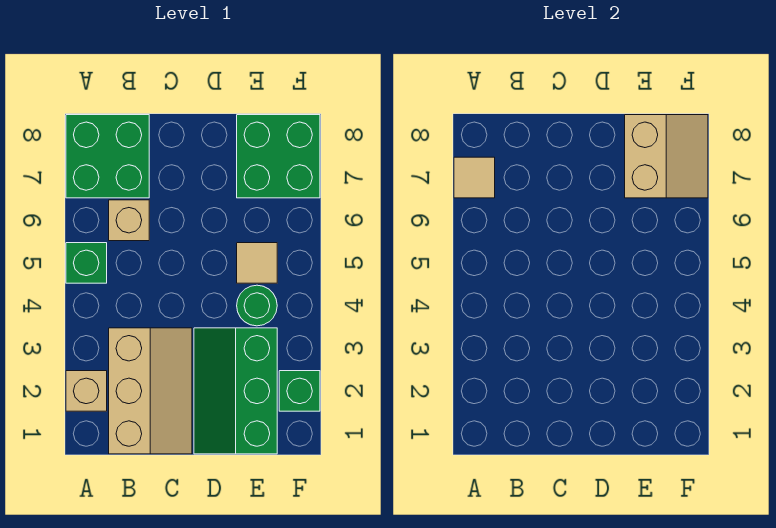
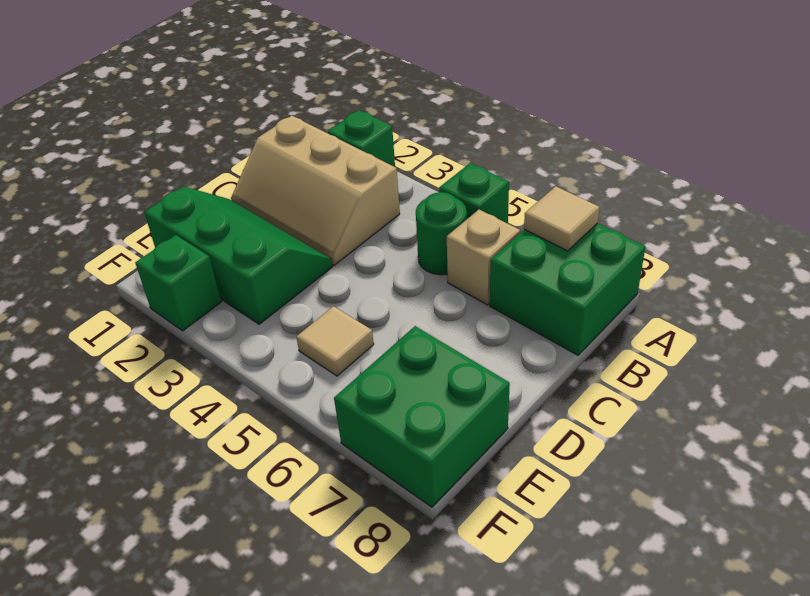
tan 1x1 brick [66,371,107,411] -> green 1x1 brick [327,110,395,167]
green 1x1 round brick [237,285,277,326] -> green 1x1 round brick moved to [416,192,467,275]
tan 2x2 slope [625,115,708,198] -> none

